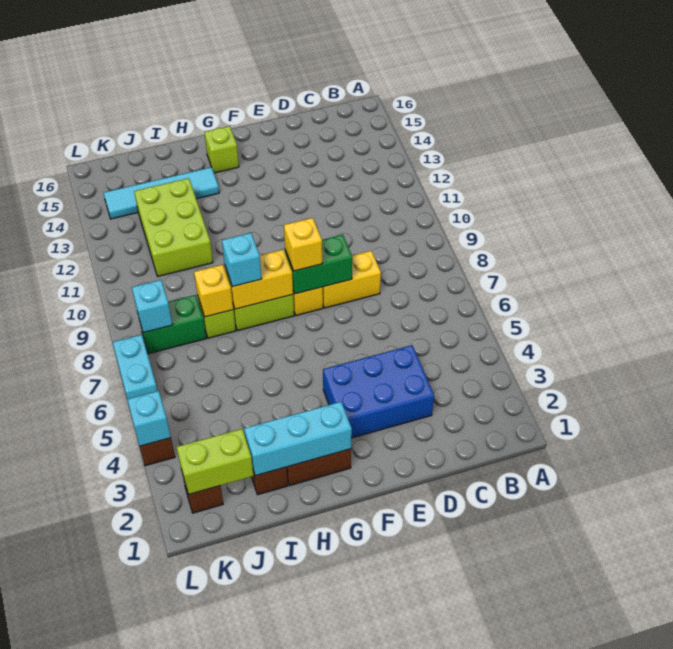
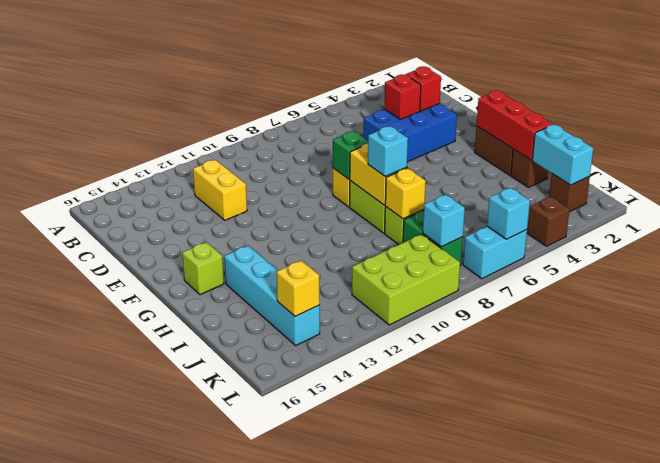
blue 2x3 brick [323,345,434,438] -> blue 2x3 brick turned to [363,104,457,162]
none -> red 1x1 brick [406,66,441,111]
none -> red 1x1 brick [384,74,421,120]
yellow 1x2 brick [323,251,381,308] -> yellow 1x2 brick moved to [193,160,247,220]
green 1x2 brick [285,235,352,294] -> green 1x1 brick [333,131,368,179]
yellow 1x1 brick [284,218,322,271] -> yellow 1x1 brick moved to [277,261,320,316]
cyan 1x3 brick [244,402,352,476] -> red 1x3 brick [477,91,553,160]
cyan 1x4 tile [104,167,219,219] -> cyan 1x4 brick [224,246,320,345]
lime 2x3 brick [134,178,213,276] -> lime 2x3 brick moved to [352,234,460,325]
lime 1x2 brick [177,429,253,494] -> cyan 1x2 brick [532,125,593,185]
cyan 1x1 brick [127,391,171,446] -> cyan 1x1 brick moved to [487,188,530,239]

